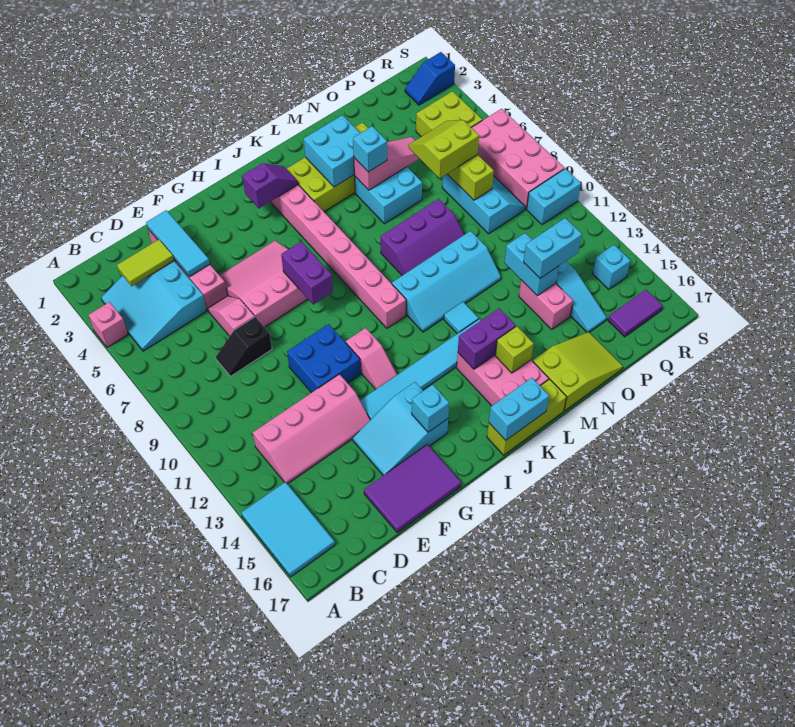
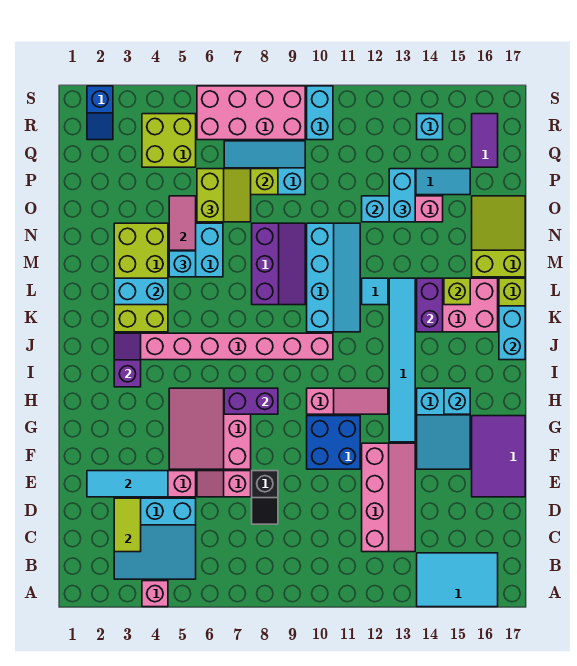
pink 1x2 slope [346,328,397,389] -> pink 1x3 slope [307,388,388,414]
cyan 2x2 brick [304,115,360,187] -> cyan 1x2 brick [114,278,168,305]
lime 2x2 slope [409,120,479,178] -> lime 2x2 slope turned to [197,169,251,222]

